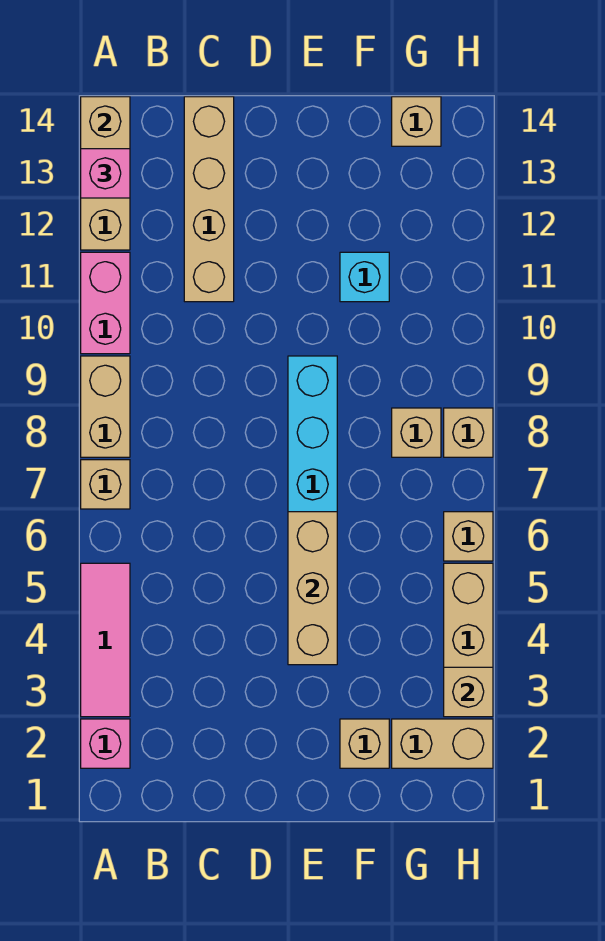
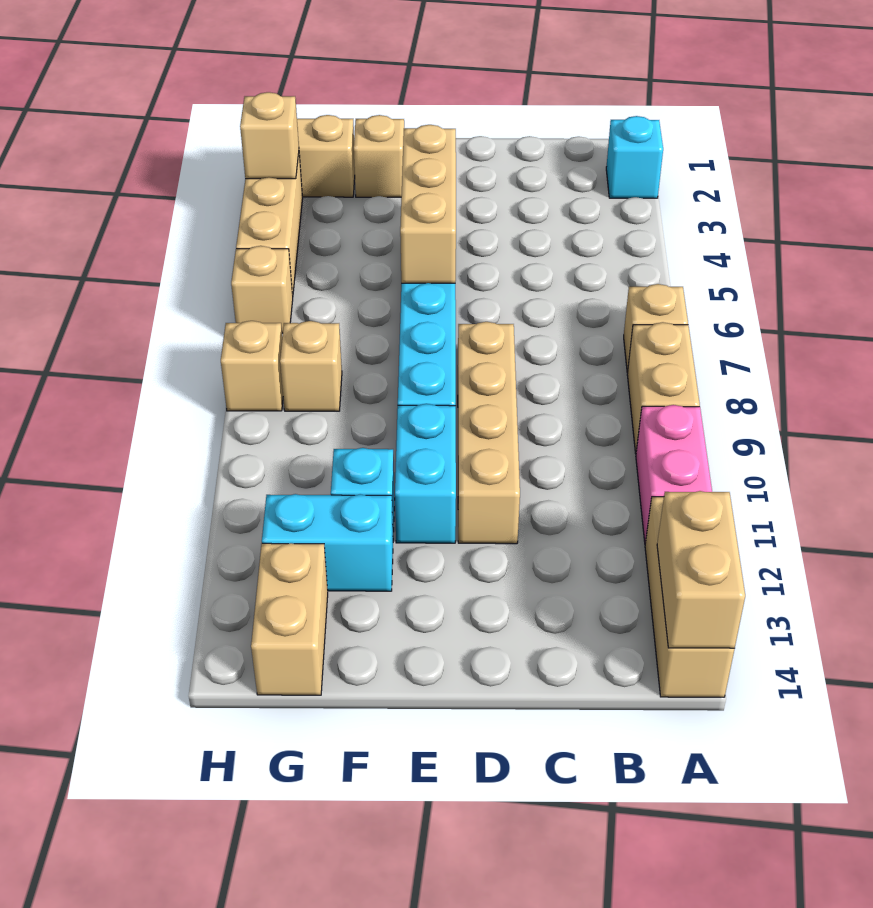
pink 1x1 brick [81,719,130,768] -> cyan 1x1 brick [606,116,663,198]
pink 1x3 tile [81,563,130,717] -> none
pink 1x1 brick [81,149,130,198] -> none
tan 1x4 brick [184,97,234,302] -> tan 1x4 brick moved to [458,322,520,544]
none -> cyan 1x2 brick [395,404,456,543]
none -> cyan 1x2 brick [262,494,393,591]
tan 1x1 brick [392,97,441,146] -> tan 1x2 brick [251,543,328,695]

